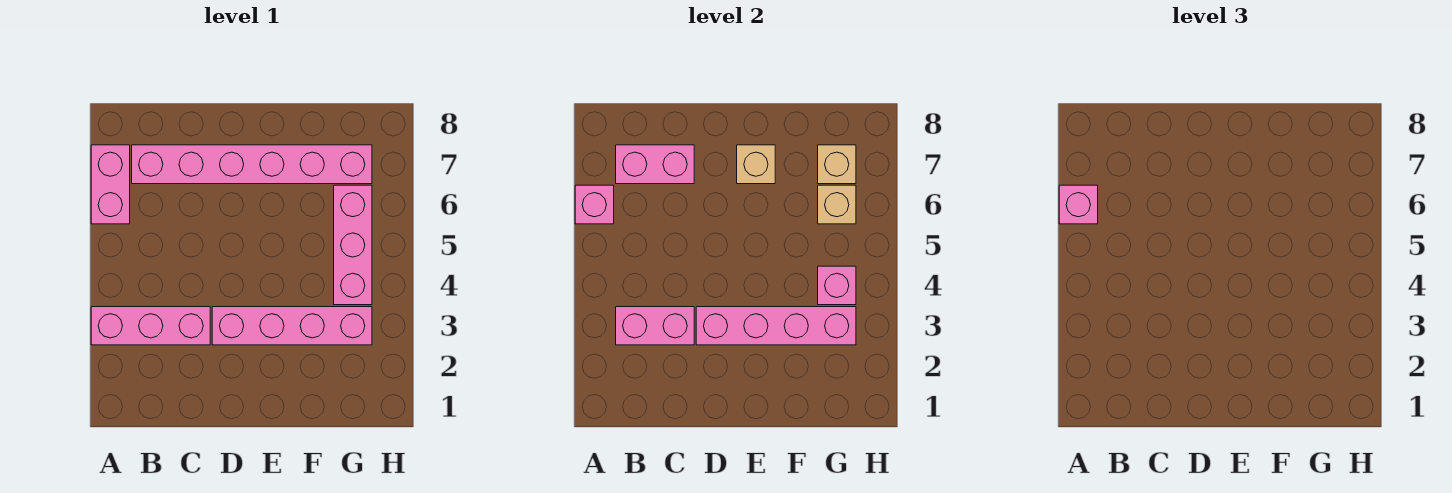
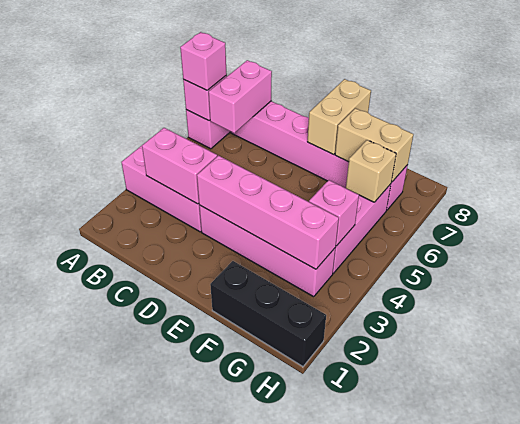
pink 1x2 brick [616,145,694,184] -> pink 1x2 brick turned to [209,60,272,133]
tan 1x1 brick [737,145,775,184] -> tan 1x2 brick [308,79,371,155]
none -> black 1x3 brick [210,261,326,366]
tan 1x1 brick [818,145,856,184] -> tan 1x2 brick [335,108,413,182]

